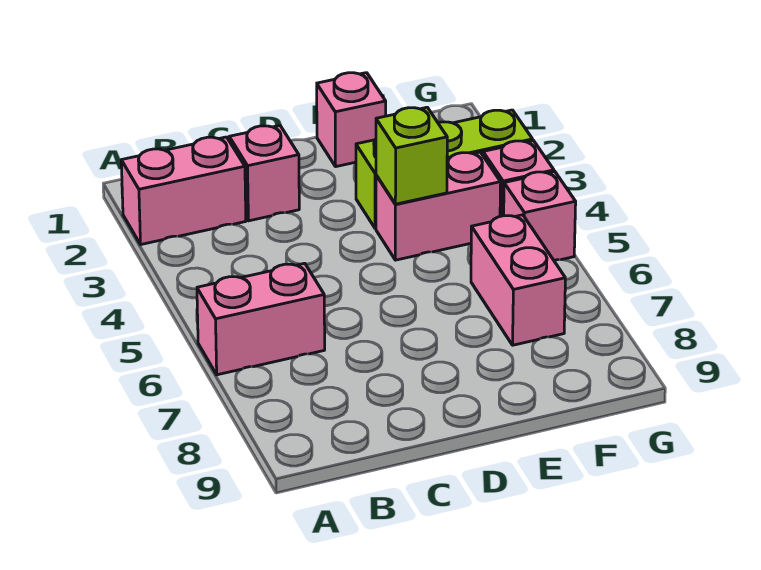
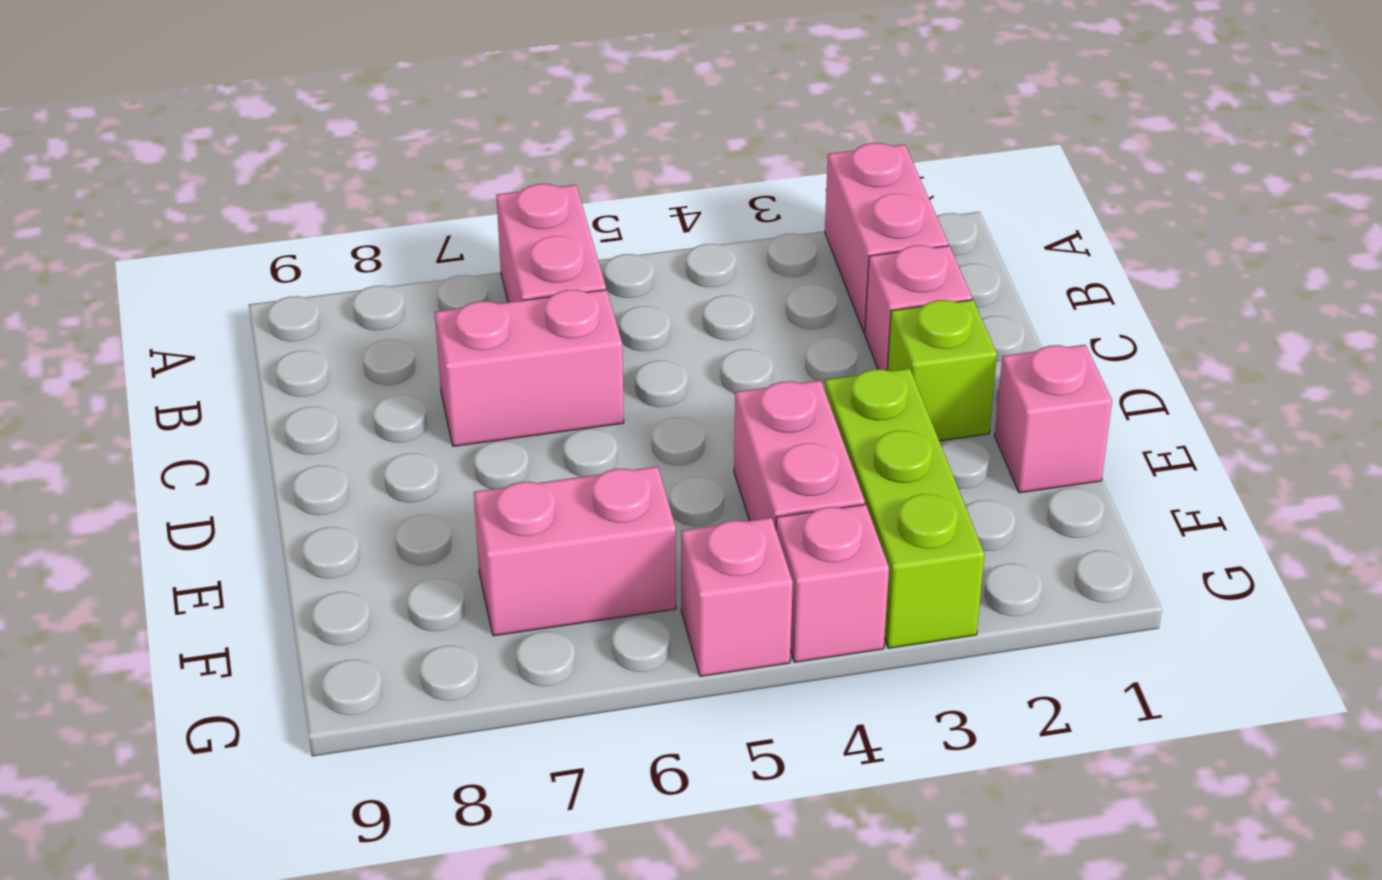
none -> pink 1x2 brick [435,290,624,446]
lime 1x1 brick [376,107,447,204] -> lime 1x1 brick moved to [887,300,997,441]

